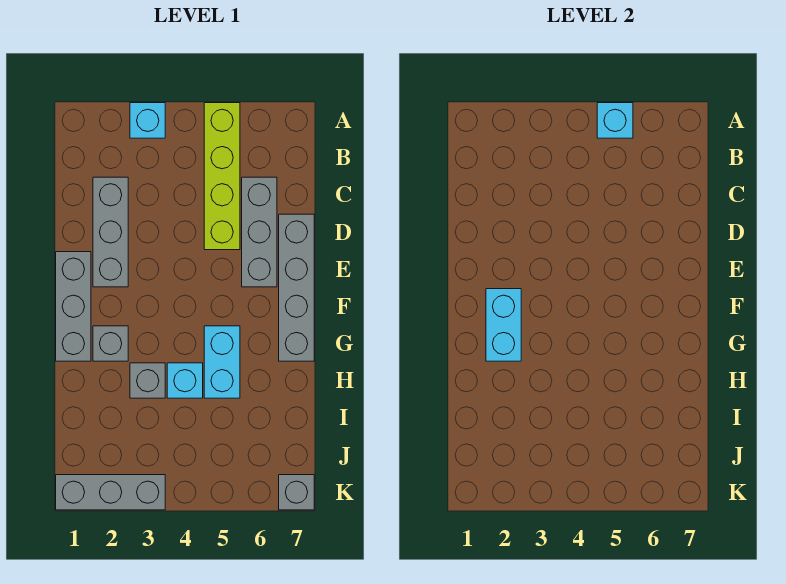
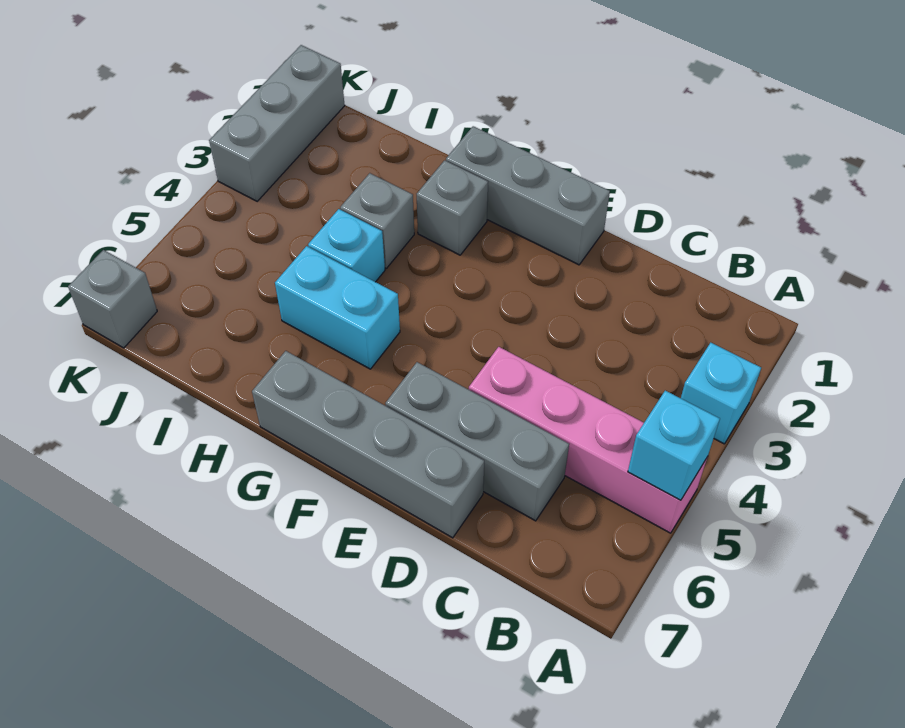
lime 1x4 brick [204,103,240,250] -> pink 1x4 brick [469,347,707,533]
grey 1x3 brick [93,177,128,287] -> none
cyan 1x2 brick [486,289,521,361] -> none

